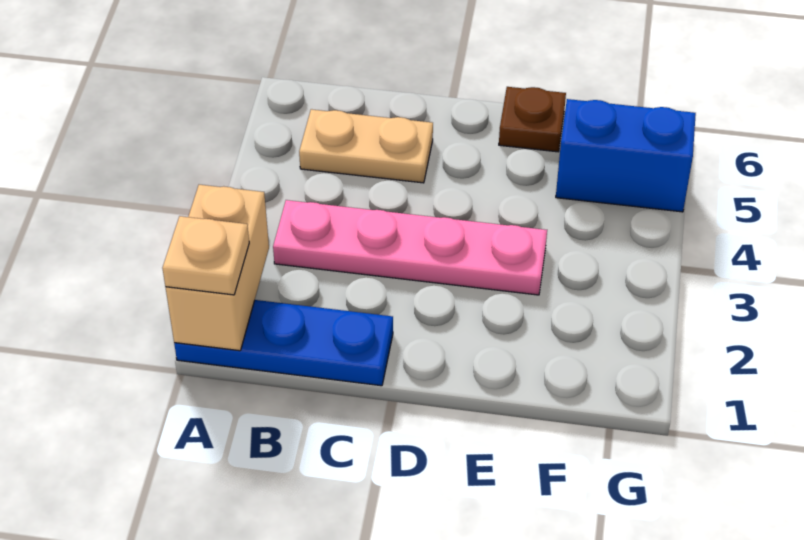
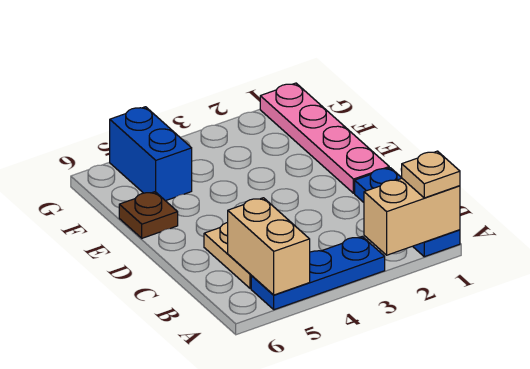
none -> blue 1x3 plate [251,237,385,310]
none -> tan 1x2 brick [228,198,310,295]
pink 1x4 plate [273,200,547,295] -> pink 1x4 plate moved to [260,83,389,193]

